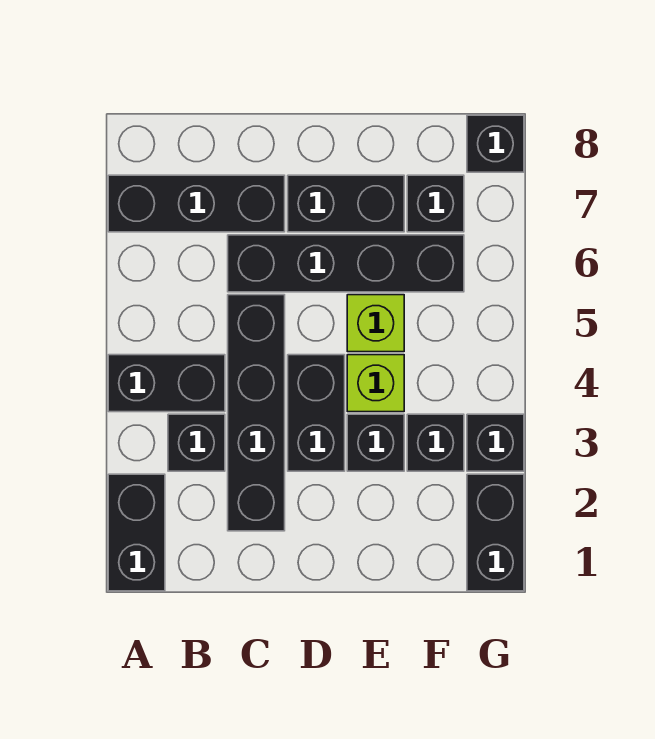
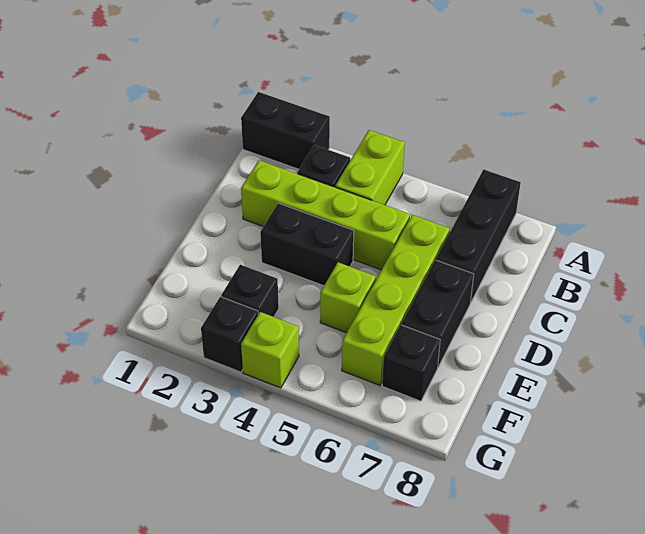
black 1x2 brick [108,355,225,412] -> lime 1x2 brick [335,130,405,205]
black 1x4 brick [228,295,285,531] -> lime 1x4 brick [241,160,410,270]
black 1x4 brick [228,235,464,292] -> lime 1x4 brick [342,215,450,385]
black 1x1 brick [347,414,404,471] -> none
lime 1x1 brick [347,355,404,412] -> lime 1x1 brick moved to [241,312,299,388]
black 1x2 brick [467,474,524,591] -> none
black 1x1 brick [467,115,524,172] -> none

